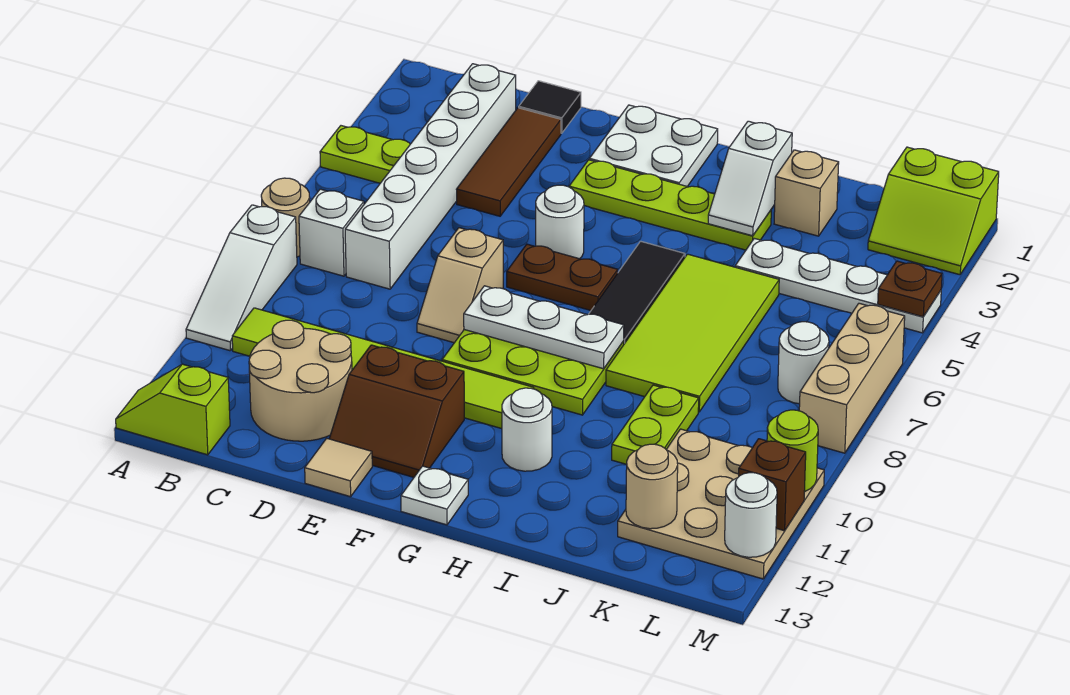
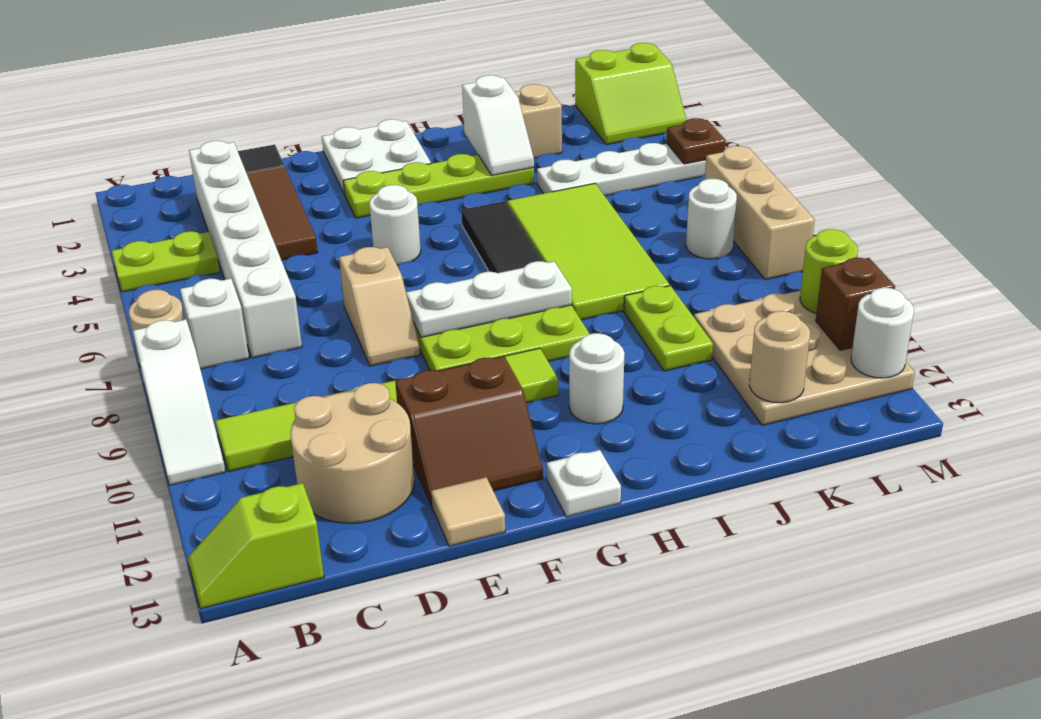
brown 1x2 plate [507,244,618,310] -> none

